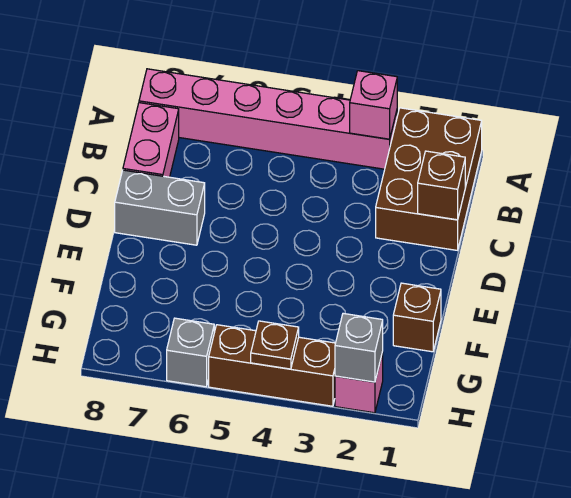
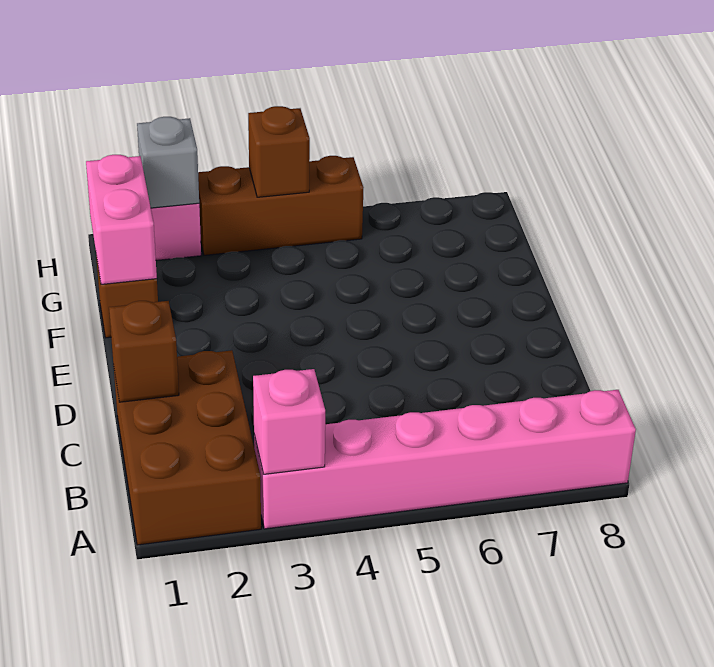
pink 1x2 brick [123,103,179,177] -> pink 1x2 brick moved to [86,155,157,284]
grey 1x2 brick [115,170,205,245] -> none
brown 1x1 plate [251,321,299,369] -> brown 1x1 brick [248,106,310,197]
grey 1x1 brick [167,318,214,387] -> none

